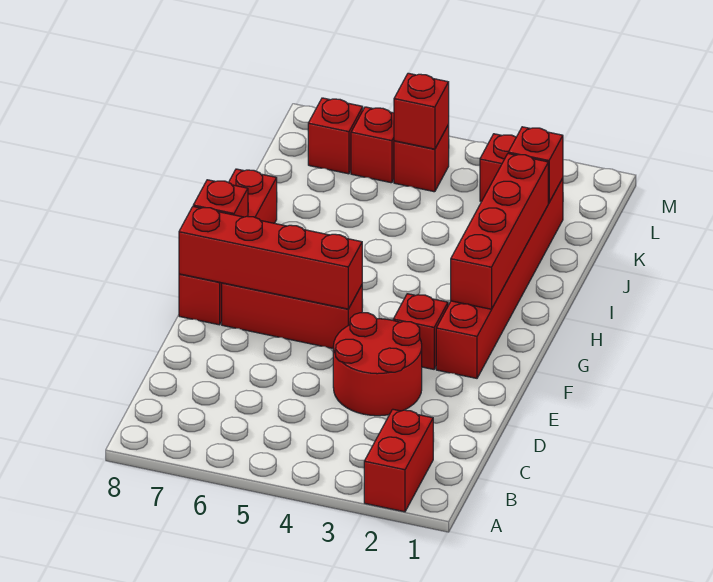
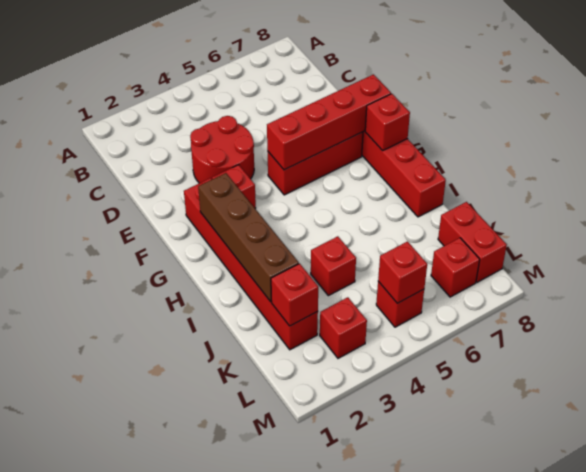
red 1x2 brick [364,409,433,512] -> red 1x2 brick moved to [438,202,507,282]
red 1x4 brick [451,154,548,309] -> brown 1x4 brick [198,173,299,302]
red 1x1 brick [351,107,394,183] -> red 1x1 brick moved to [311,236,356,296]

